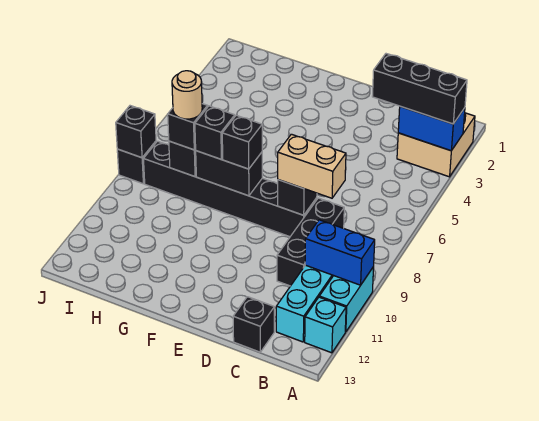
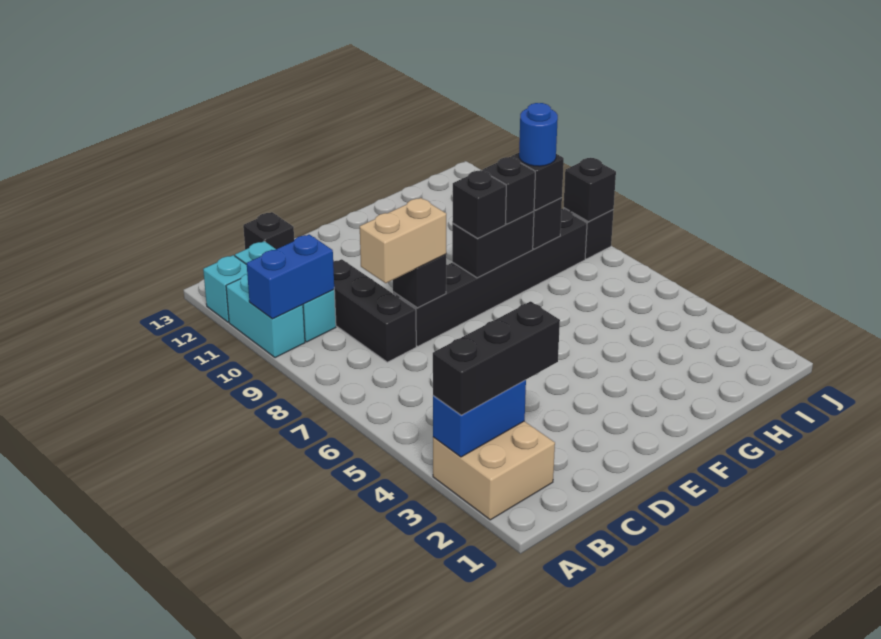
tan 1x1 round brick [172,71,202,119] -> blue 1x1 round brick [519,103,558,166]

